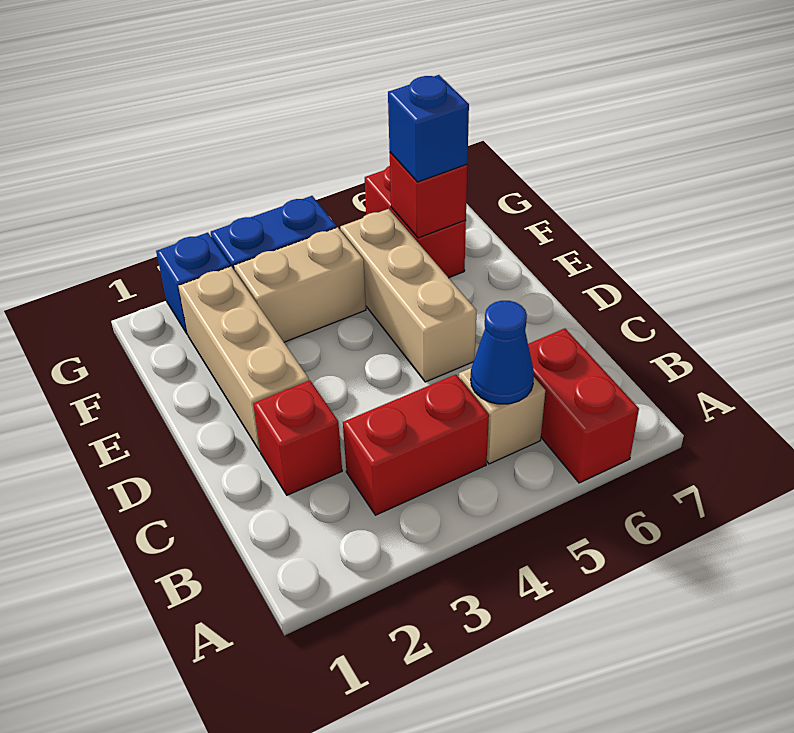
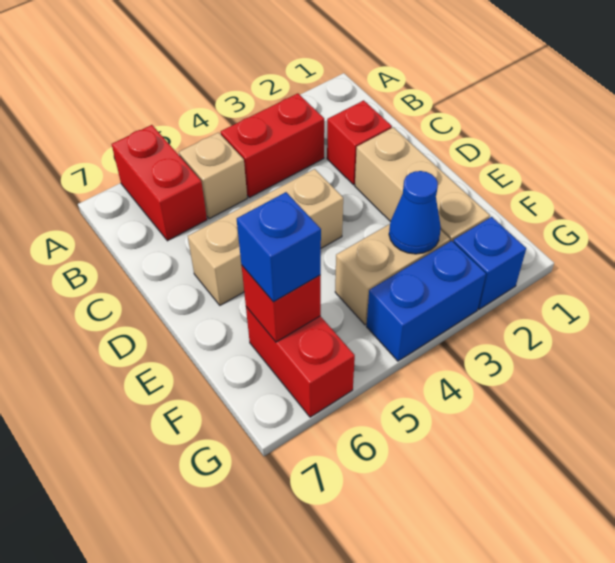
blue 1x1 cone [471,301,534,404] -> blue 1x1 cone moved to [389,171,441,254]
tan 1x3 brick [340,209,477,382] -> tan 1x3 brick turned to [188,169,343,305]

